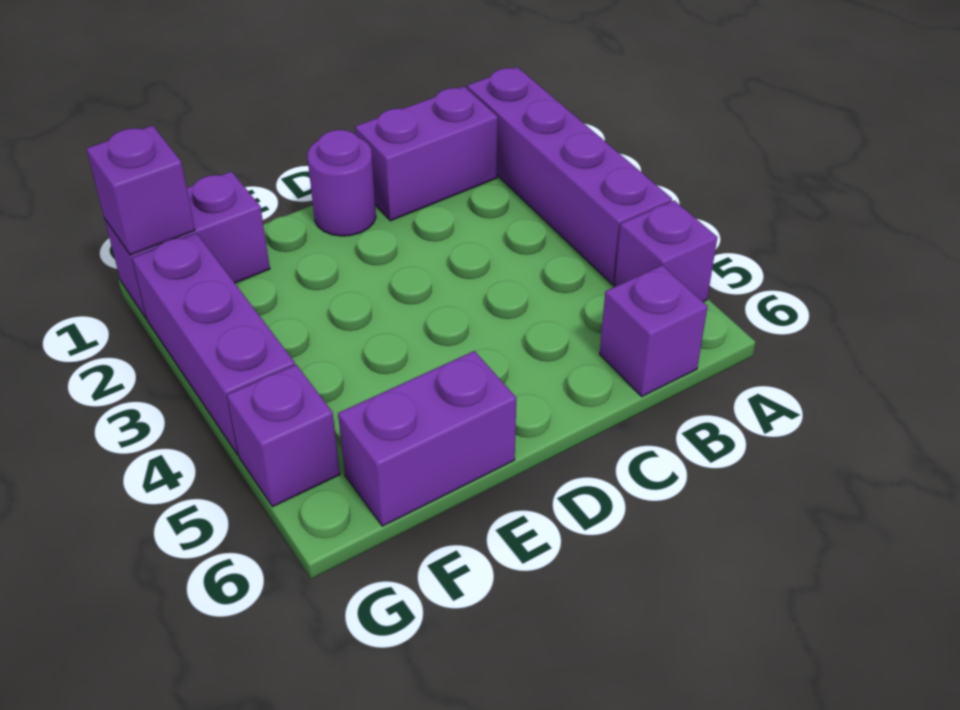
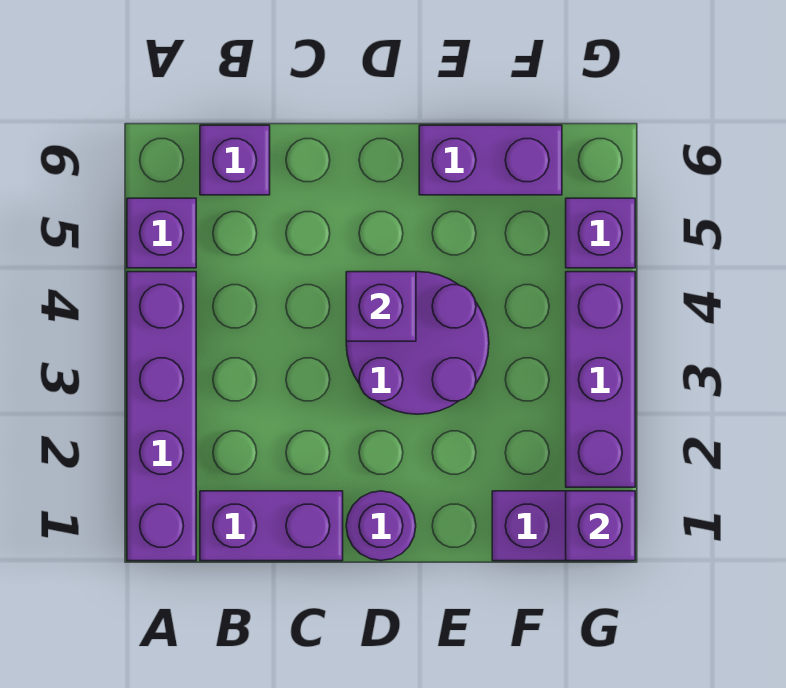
none -> purple 2x2 round brick [346,272,489,414]
none -> purple 1x1 brick [346,272,416,341]

